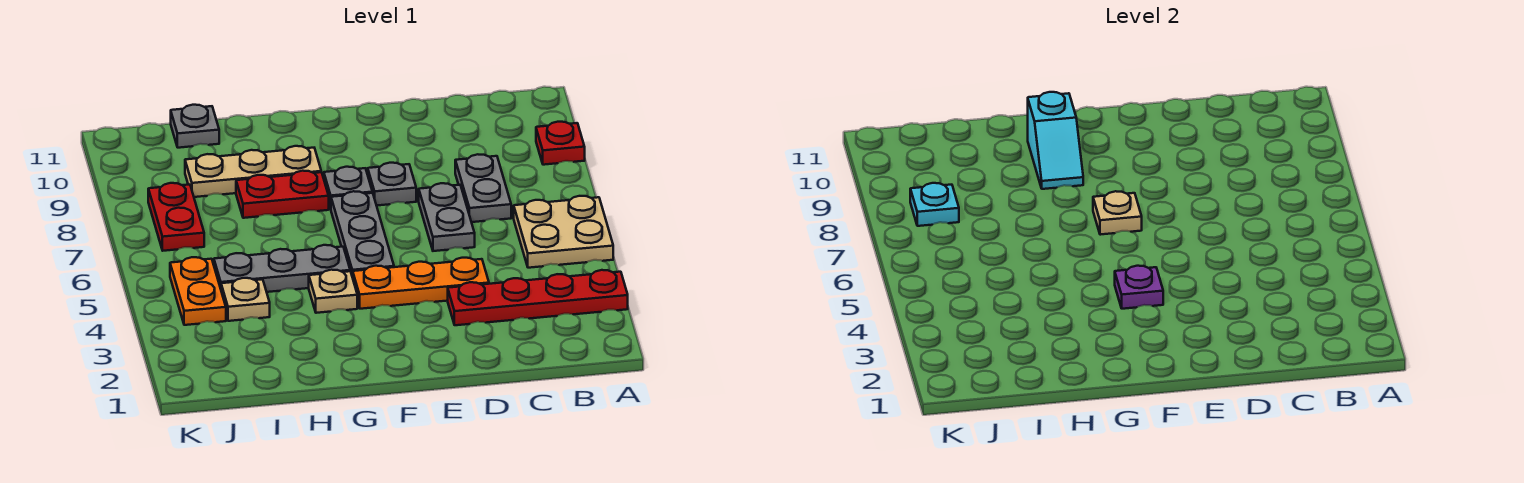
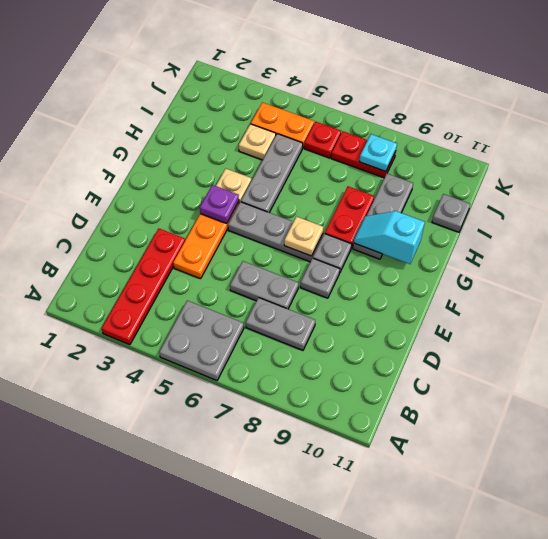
tan 2x2 plate [514,196,613,268] -> grey 2x2 plate [159,301,244,381]
red 1x1 plate [536,122,585,165] -> red 1x1 plate moved to [304,122,341,158]
tan 1x3 plate [185,146,321,197] -> grey 1x3 plate [353,174,413,259]

